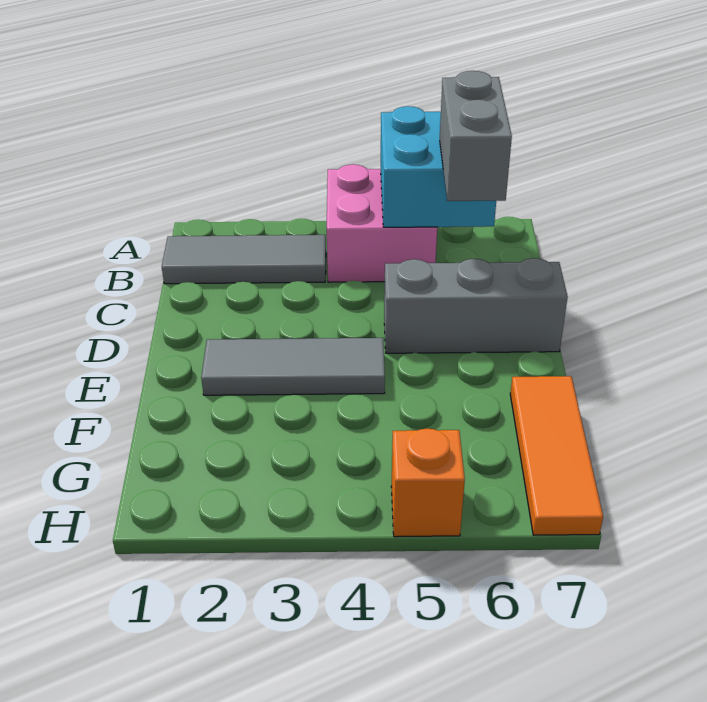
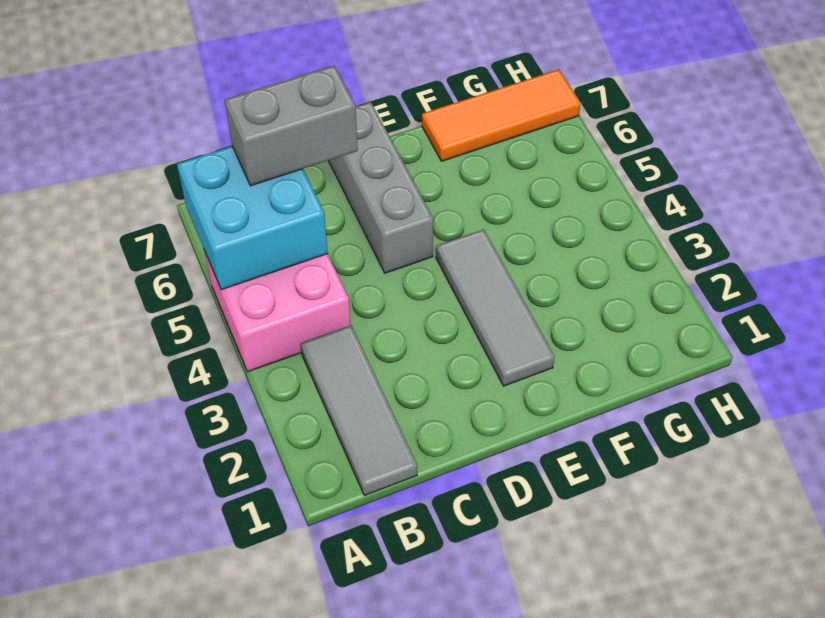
orange 1x1 brick [391,428,465,537] -> none

